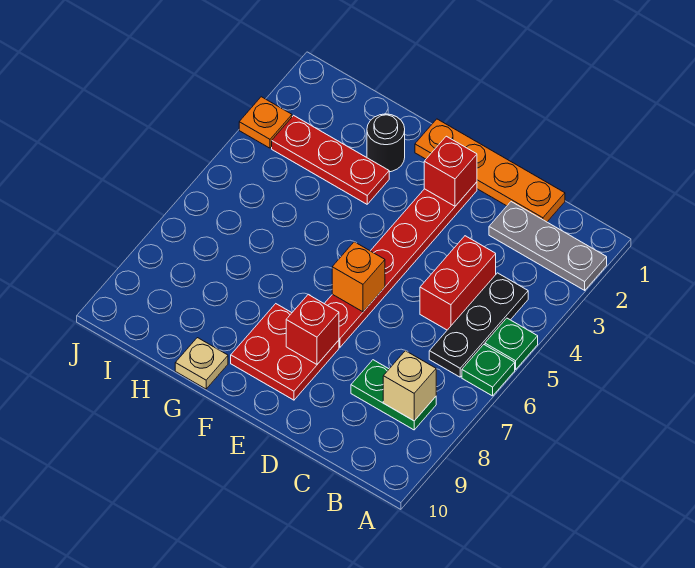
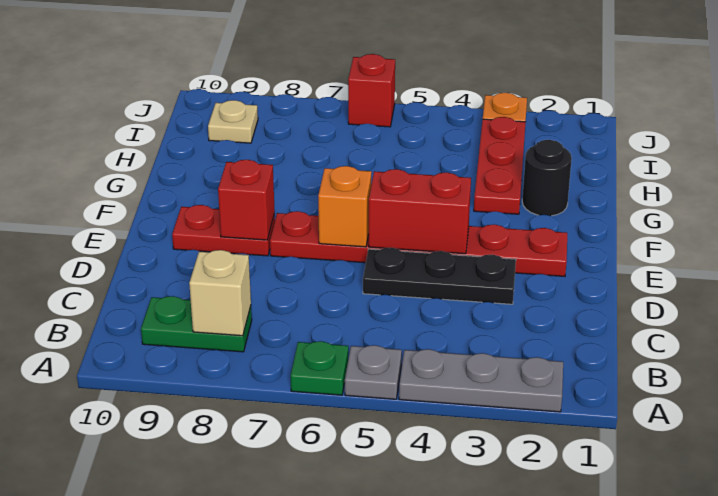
grey 1x3 plate [489,202,607,290] -> grey 1x3 plate turned to [399,349,563,412]
green 1x1 plate [485,318,538,369] -> grey 1x1 plate [345,345,402,399]
black 1x3 plate [429,273,528,377] -> black 1x3 plate moved to [363,248,516,304]
green 1x2 plate [351,360,436,430] -> green 1x2 plate turned to [141,296,252,352]
orange 1x4 plate [415,119,565,222] -> none
red 1x2 brick [420,236,496,330] -> red 1x2 brick moved to [369,169,471,254]
red 1x1 brick [424,136,477,206] -> red 1x1 brick moved to [348,54,395,127]
red 2x2 plate [231,304,339,400] -> red 1x2 plate [172,205,275,256]
tan 1x1 plate [175,338,228,389] -> tan 1x1 plate moved to [208,100,258,143]

